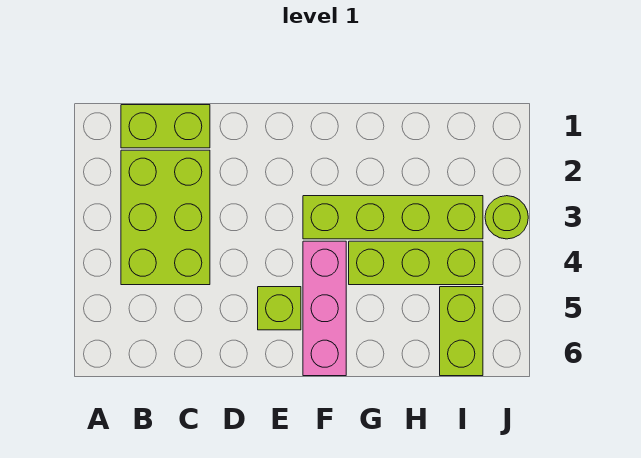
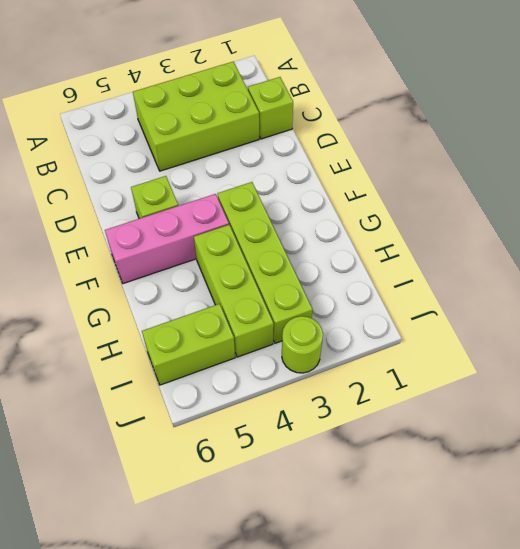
lime 1x2 brick [121,105,210,148] -> lime 1x1 brick [248,77,293,139]

